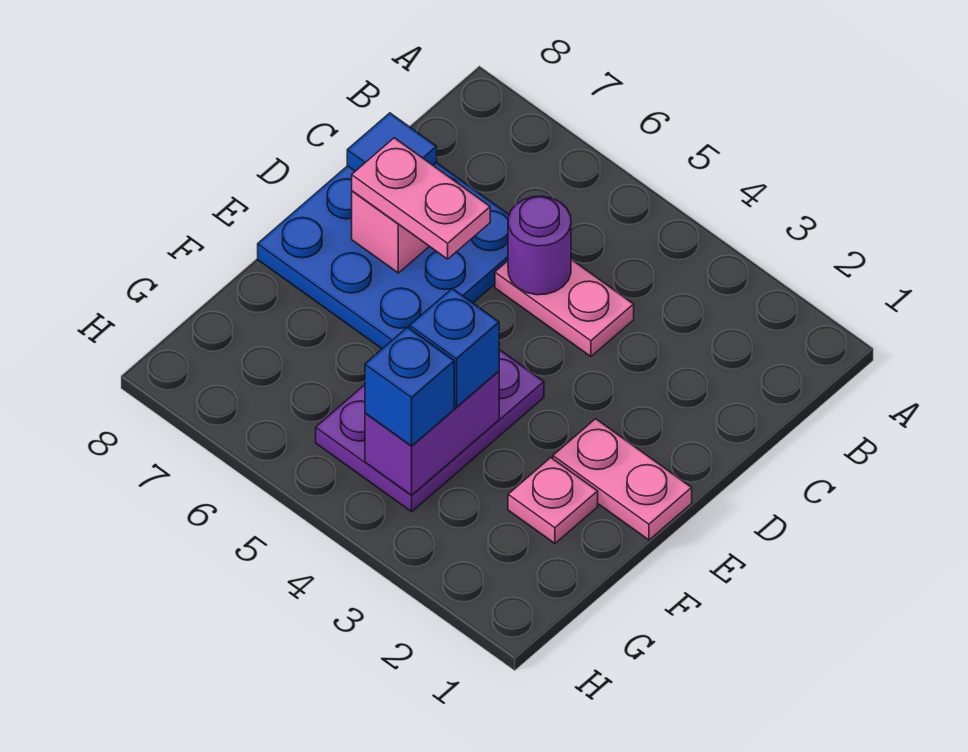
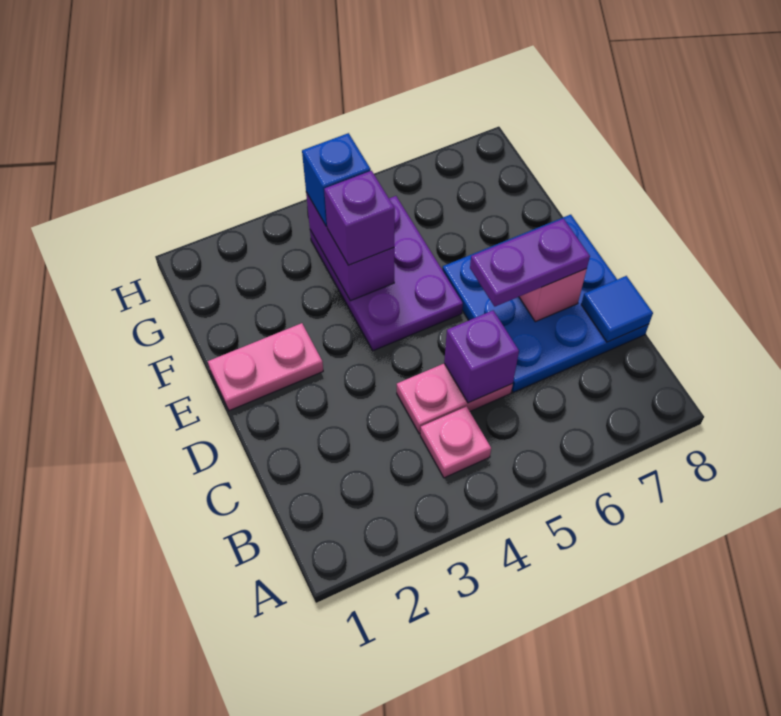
purple 1x1 round brick [508,196,571,295] -> purple 1x1 brick [444,311,519,403]
pink 1x2 plate [352,138,490,259] -> purple 1x2 plate [470,219,590,306]
pink 1x1 plate [508,458,598,543] -> pink 1x1 plate moved to [420,406,491,478]
blue 1x1 brick [410,288,499,407] -> purple 1x1 brick [324,171,395,265]

